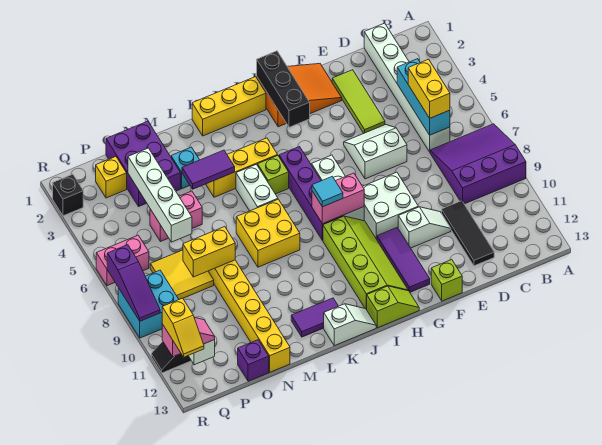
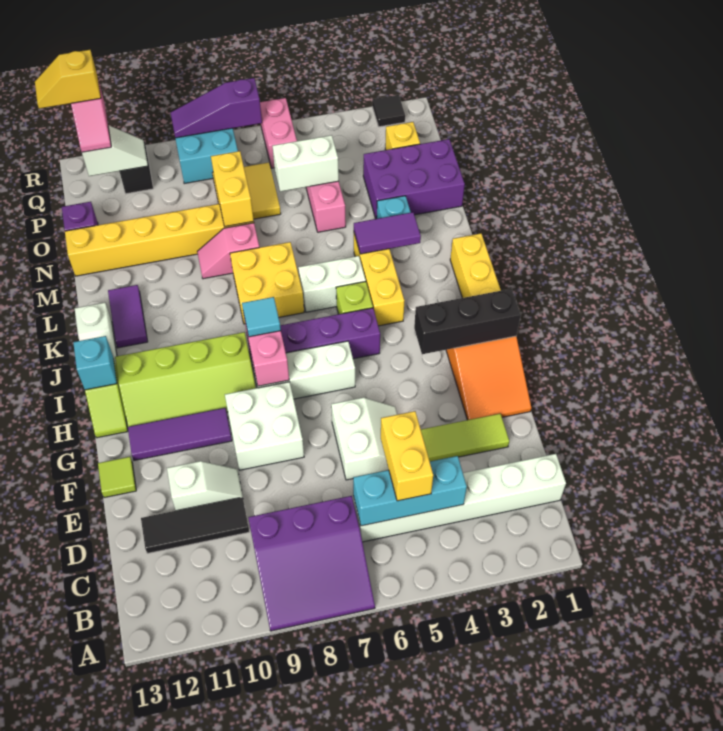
purple 3x3 slope [430,124,526,204] -> purple 3x3 slope turned to [248,496,375,631]
yellow 1x2 brick [408,59,450,118] -> yellow 1x2 brick turned to [381,411,433,501]
white 1x2 slope [398,207,451,248] -> white 1x2 slope turned to [167,461,243,511]
lime 1x1 brick [431,260,462,301] -> lime 1x1 tile [98,457,136,498]
none -> cyan 1x1 brick [73,336,117,390]
purple 1x2 tile [182,150,235,189] -> purple 1x2 tile turned to [354,212,421,254]
none -> pink 1x2 slope [197,223,259,279]
white 1x4 brick [128,148,192,242] -> white 1x2 brick [273,135,339,192]
black 1x1 brick [53,174,83,216] -> black 1x1 tile [372,95,405,127]

